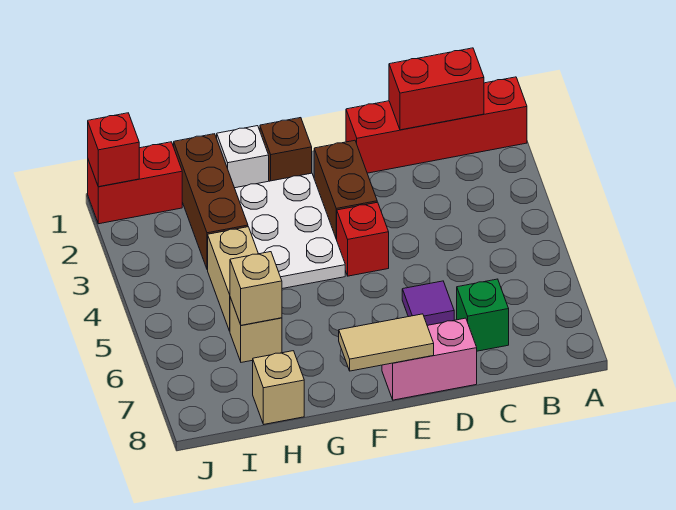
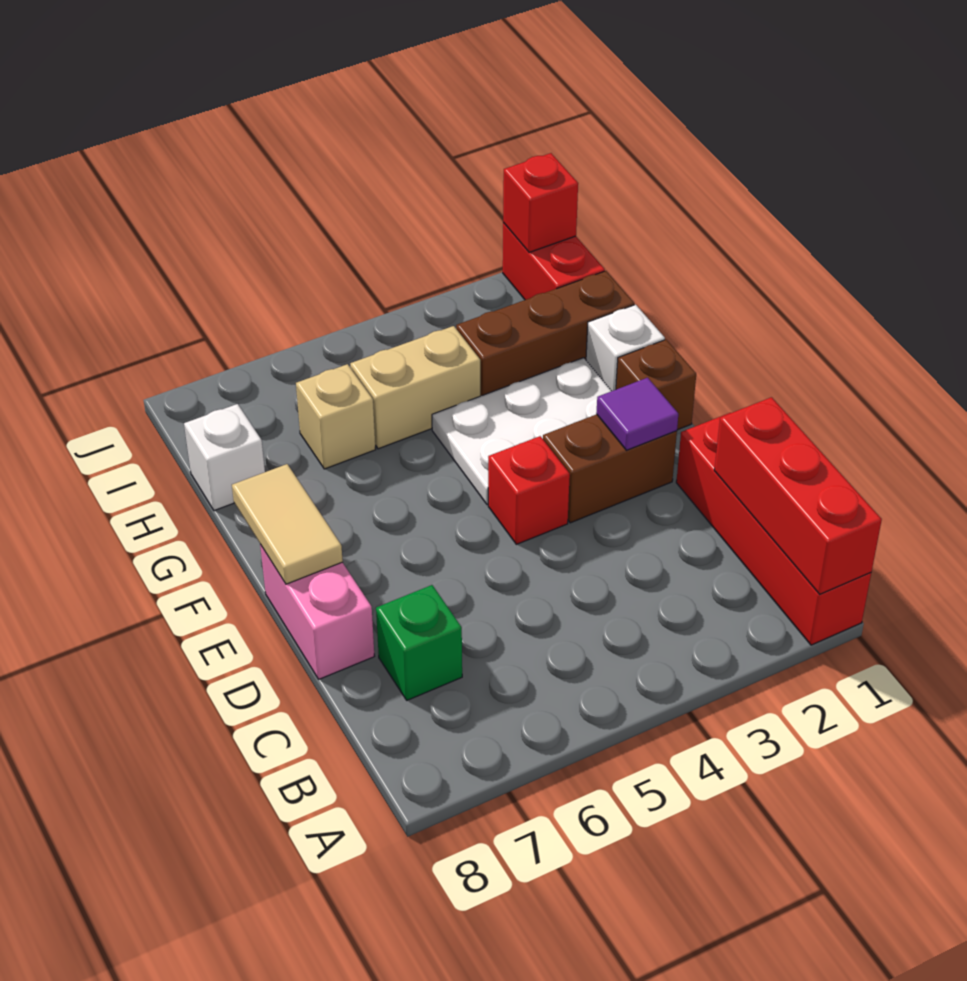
red 1x2 brick [389,48,484,130] -> red 1x3 brick [714,397,882,594]
purple 1x1 tile [402,281,454,325] -> purple 1x1 tile moved to [596,378,678,450]
tan 1x1 brick [230,252,282,325] -> none
tan 1x1 brick [253,351,304,424] -> white 1x1 brick [184,404,265,511]

